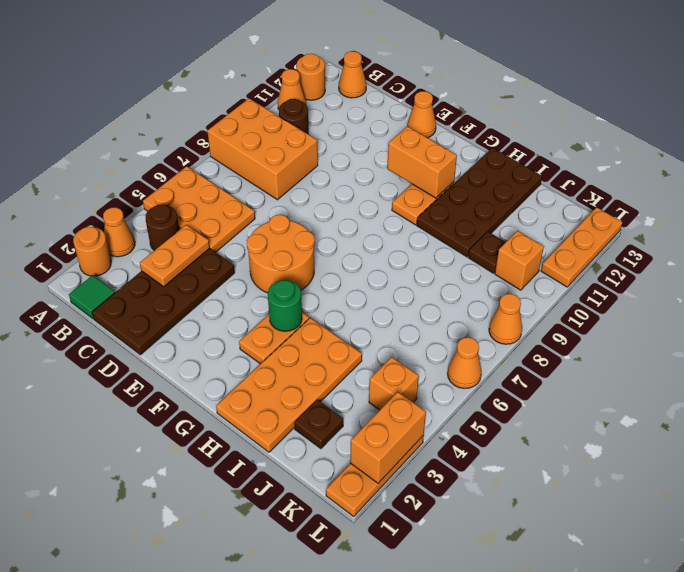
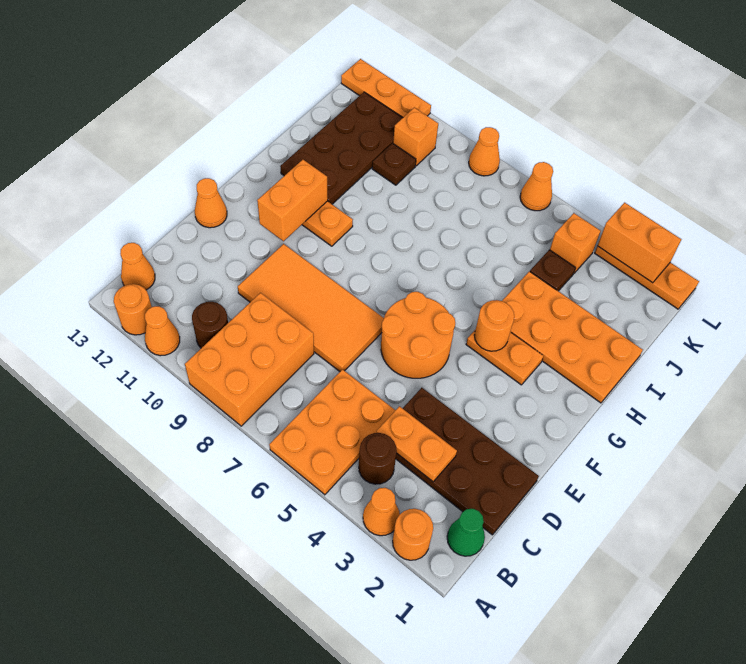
green 1x1 tile [69,275,115,319] -> green 1x1 cone [447,509,485,556]
none -> orange 2x4 tile [238,244,384,371]
green 1x1 round brick [268,280,302,331] -> orange 1x1 round brick [474,300,514,351]
brown 2x4 plate [417,148,542,257] -> brown 2x4 plate turned to [280,92,402,204]
brown 1x1 plate [294,400,343,449] -> brown 1x1 plate moved to [530,250,575,291]

